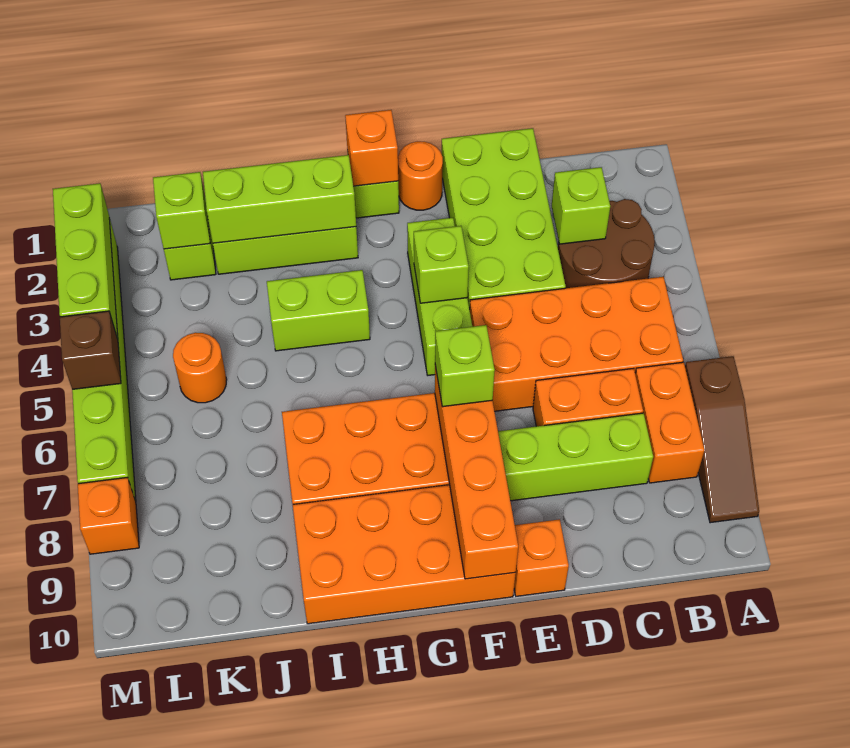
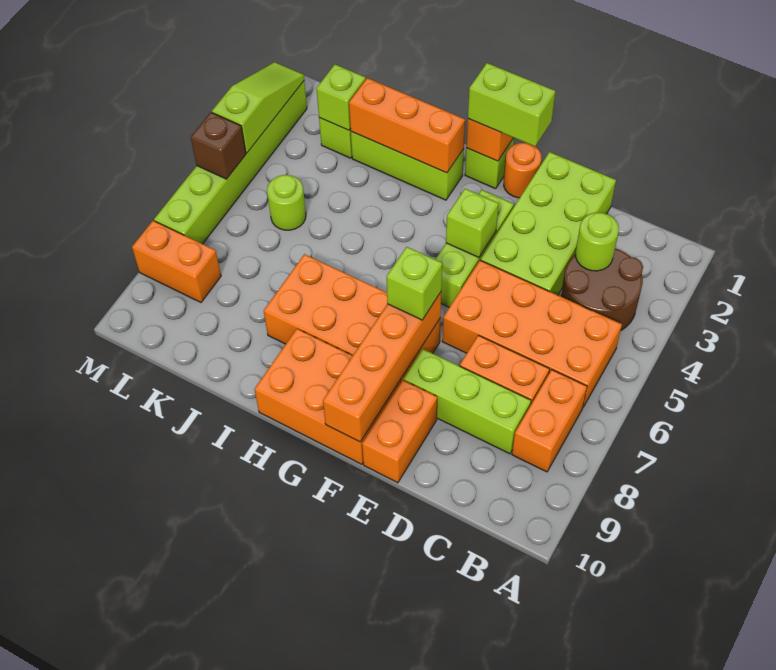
brown 1x3 slope [685,356,759,523] -> none
lime 1x1 brick [552,167,610,244] -> lime 1x1 round brick [575,213,619,271]
orange 1x1 brick [514,519,569,596] -> orange 1x2 brick [362,380,437,483]
orange 2x4 brick [293,485,516,624] -> orange 2x3 brick [254,329,401,464]
lime 1x3 brick [203,155,356,243] -> orange 1x3 brick [349,78,465,173]
lime 1x2 brick [267,270,370,351] -> lime 1x2 brick moved to [468,63,555,146]
orange 1x1 round brick [173,333,227,403] -> lime 1x1 round brick [267,175,306,230]
lime 1x3 brick [53,183,118,339] -> lime 1x3 slope [212,62,304,153]
orange 1x1 brick [78,478,139,554] -> orange 1x2 brick [132,221,221,302]

